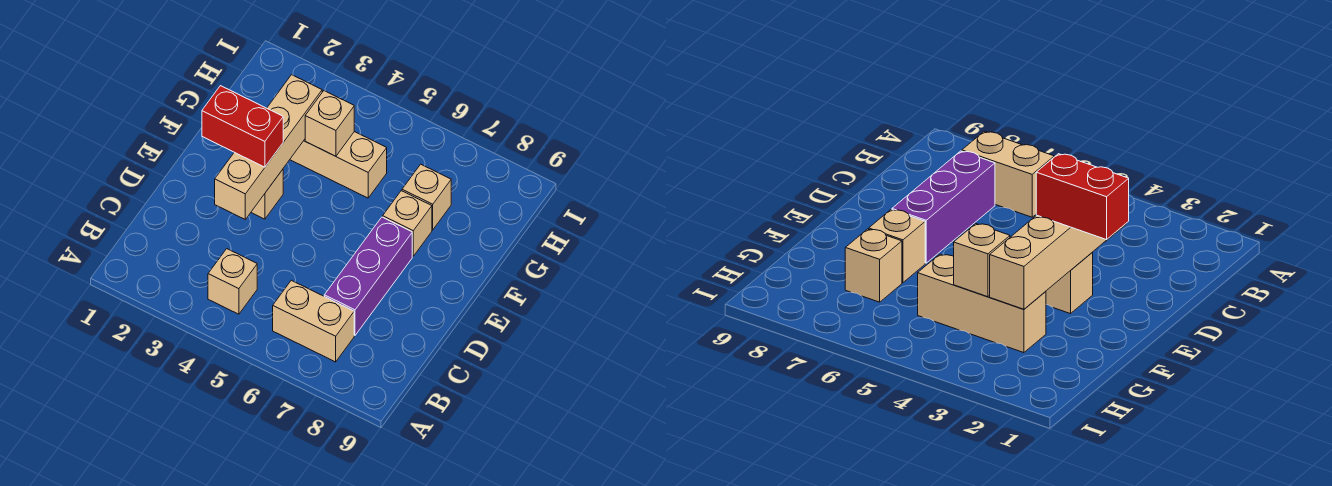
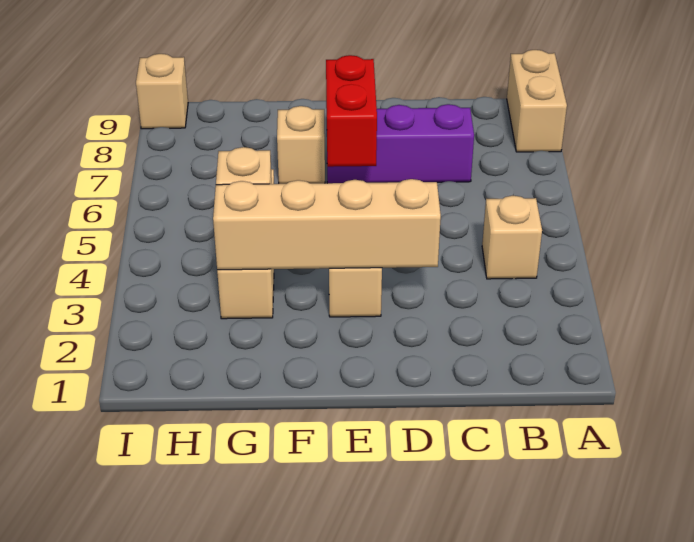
tan 1x2 brick [273,280,354,362] -> tan 1x2 brick moved to [507,50,567,152]
red 1x2 brick [202,86,283,167] -> red 1x2 brick moved to [326,55,377,167]
tan 1x1 brick [402,164,451,230] -> tan 1x1 brick moved to [136,54,188,129]

